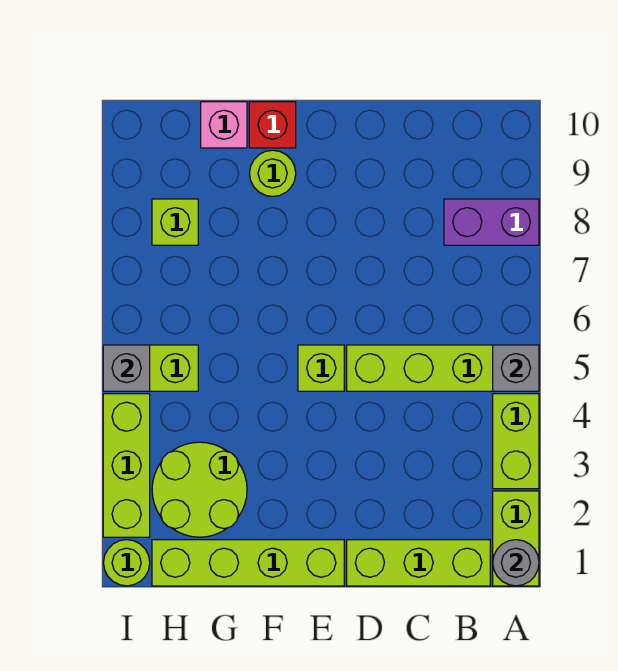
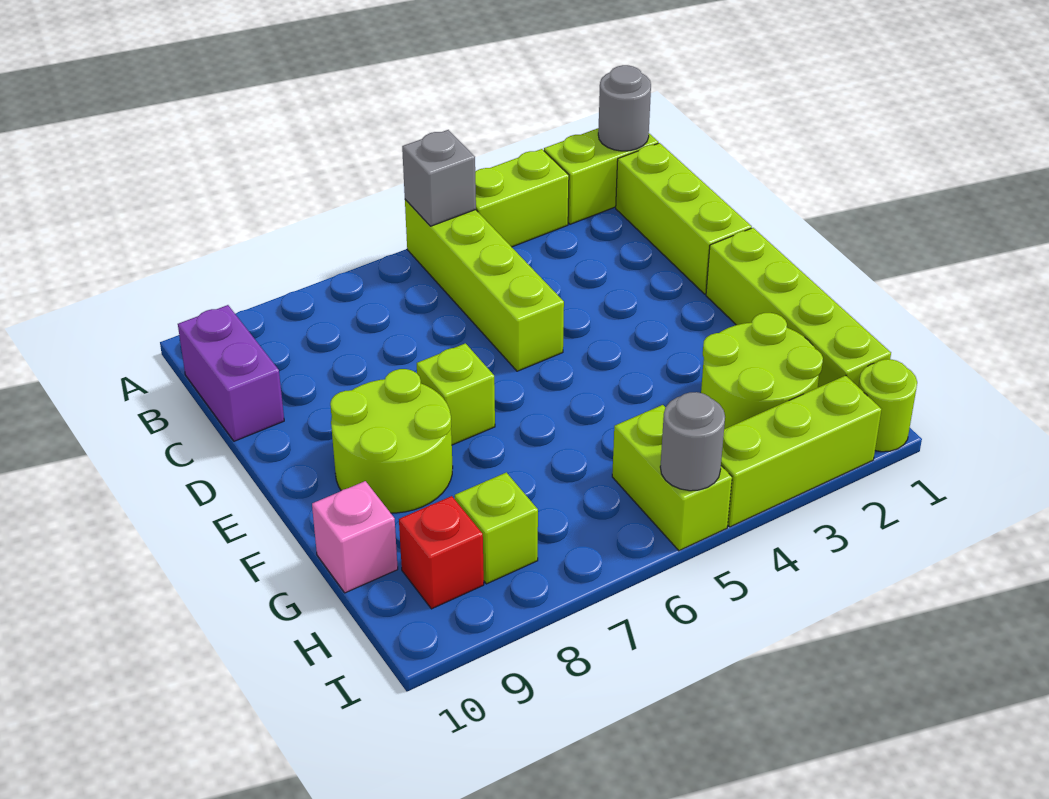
purple 1x2 brick [444,199,539,245] -> purple 1x2 brick moved to [178,305,284,441]
lime 1x1 brick [298,345,344,391] -> lime 1x1 brick moved to [417,343,495,445]
lime 1x1 round brick [250,150,296,197] -> lime 2x2 round brick [330,369,453,513]
red 1x1 brick [249,102,296,148] -> red 1x1 brick moved to [399,496,484,609]
grey 1x1 brick [103,345,150,391] -> grey 1x1 round brick [660,392,725,491]

